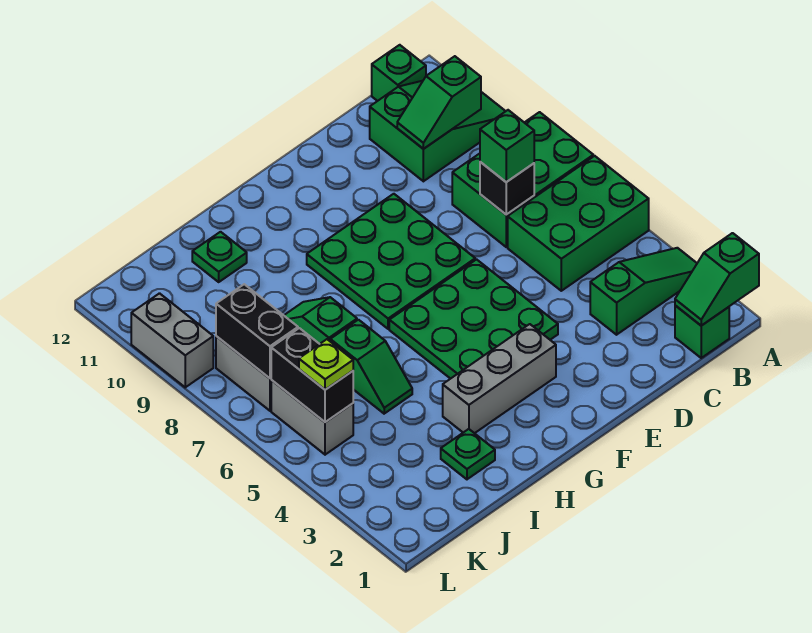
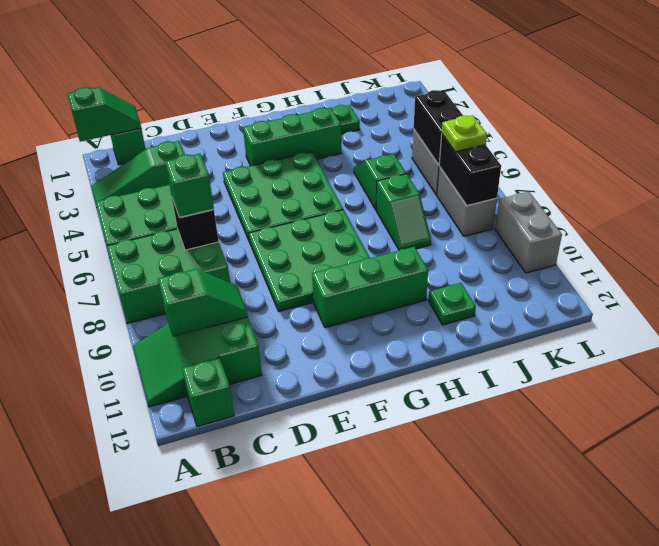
grey 1x3 brick [443,324,556,433] -> green 1x3 brick [243,108,341,166]
none -> green 1x3 brick [312,247,428,328]
lime 1x1 plate [299,339,353,390] -> lime 1x1 plate moved to [442,115,487,152]

